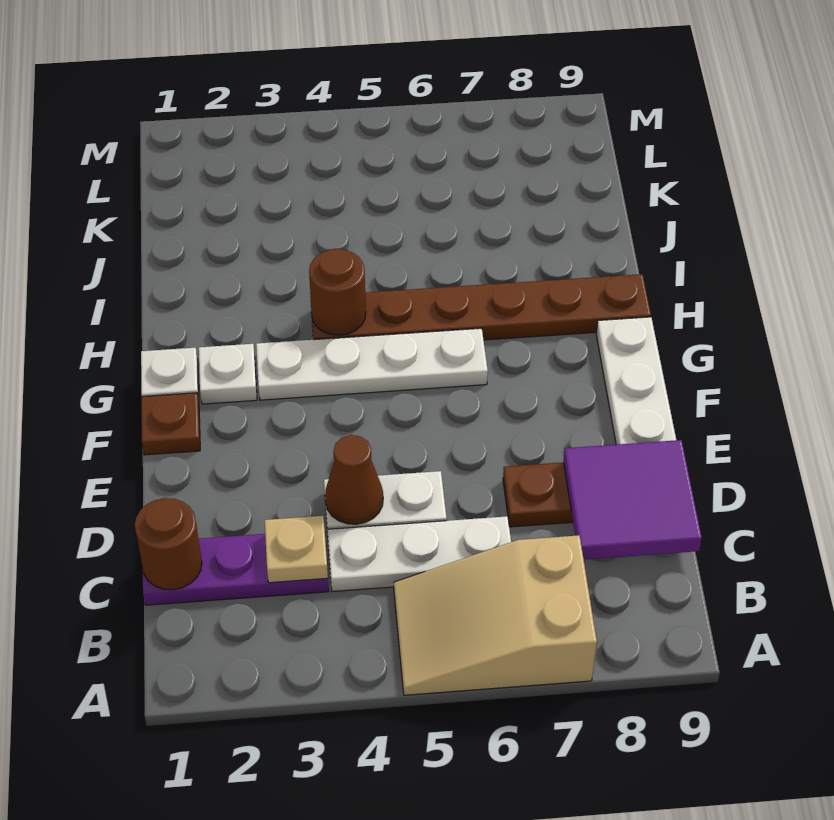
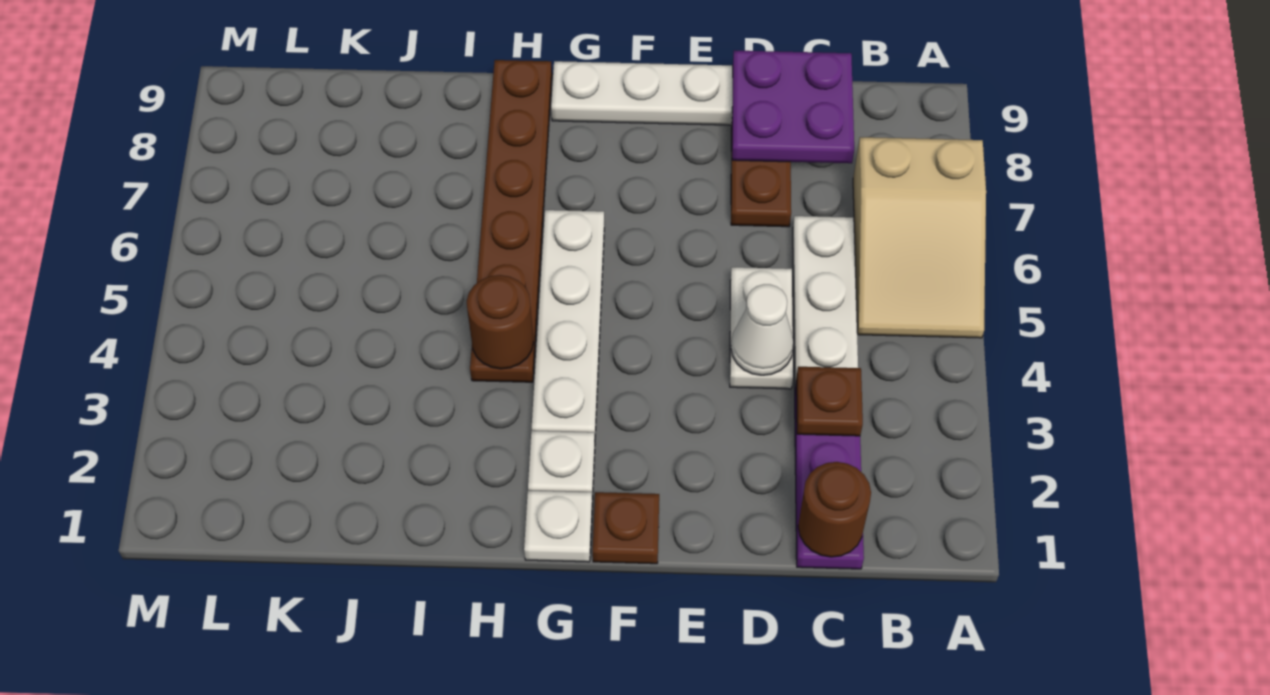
tan 1x1 plate [265,516,328,583] -> brown 1x1 plate [796,367,863,436]
purple 2x2 tile [564,440,702,560] -> purple 2x2 plate [732,50,854,163]
brown 1x1 cone [325,435,383,524] -> white 1x1 cone [731,284,794,375]

